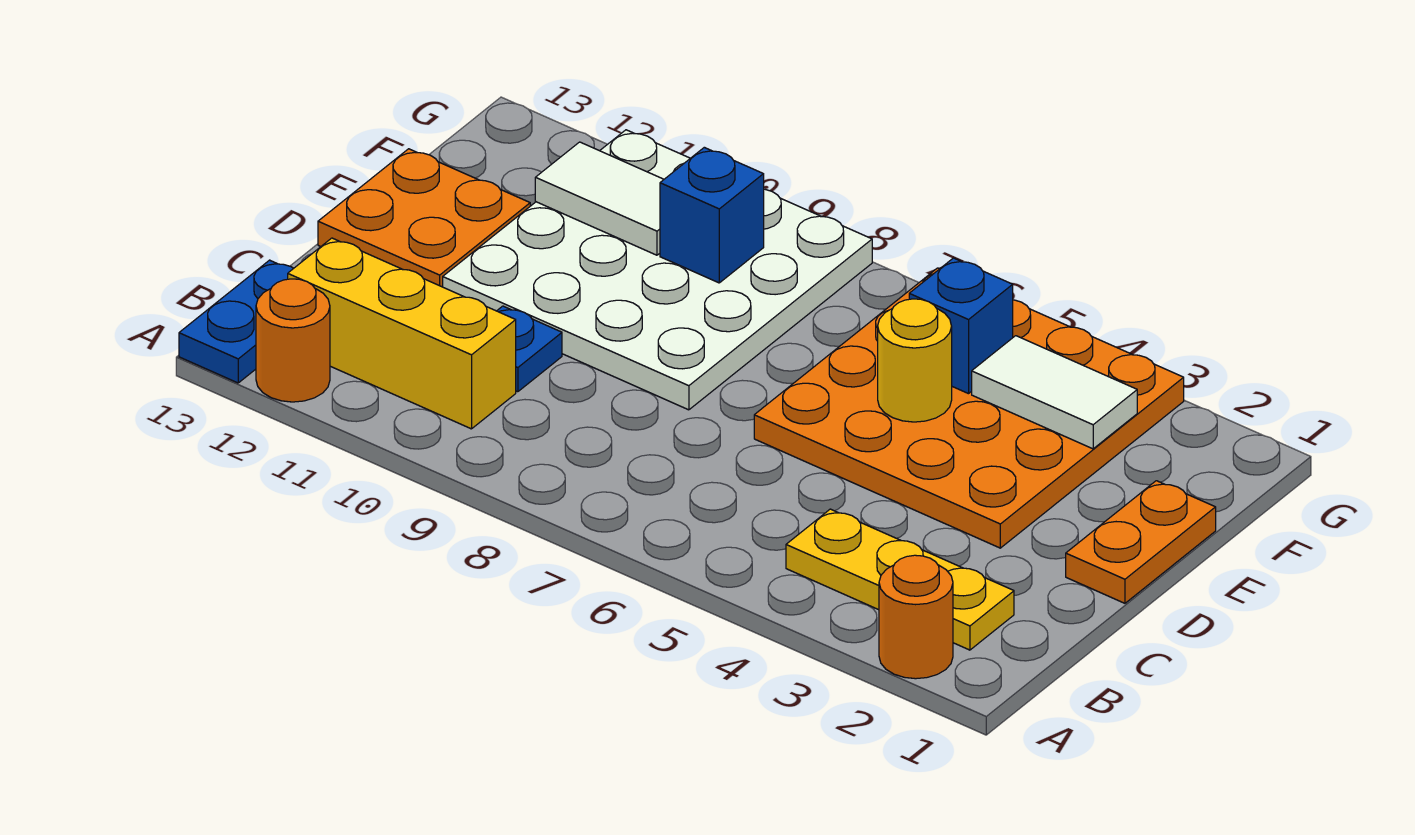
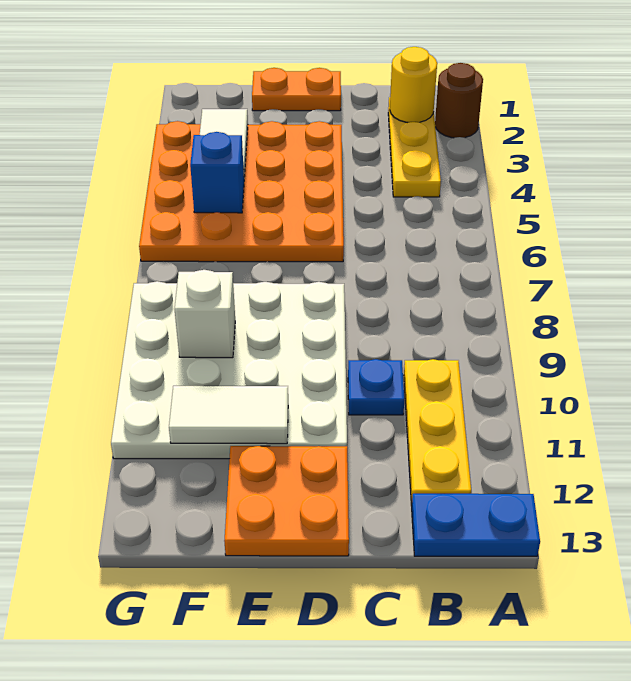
orange 1x1 round brick [879,555,953,679] -> brown 1x1 round brick [435,63,483,138]
orange 1x1 round brick [256,279,330,402] -> none
yellow 1x3 brick [288,238,516,429] -> yellow 1x3 plate [404,359,471,506]
yellow 1x1 round brick [878,299,952,422] -> yellow 1x1 round brick moved to [390,47,437,123]
blue 1x1 brick [660,147,764,283] -> white 1x1 brick [175,270,235,358]
white 1x2 tile [535,142,664,255] -> white 1x2 tile turned to [169,386,288,444]

